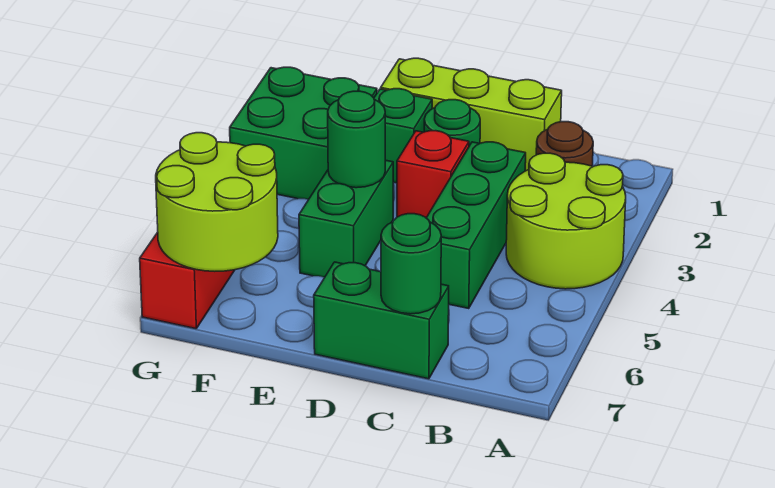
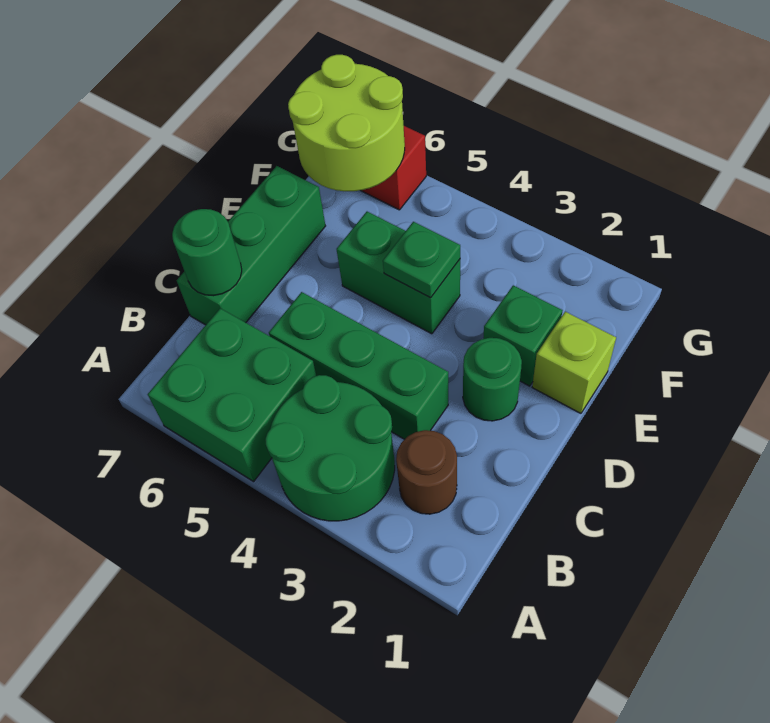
lime 2x2 round brick [506,153,626,289] -> green 2x2 round brick [265,375,395,521]
lime 1x3 brick [381,58,562,171] -> lime 1x1 brick [532,312,616,413]
green 1x2 brick [314,262,449,379] -> green 1x3 brick [177,166,325,325]
red 1x1 brick [397,131,469,218] -> none
green 1x1 round brick [328,91,385,188] -> green 1x1 plate [383,222,460,298]
green 2x2 brick [230,67,377,199] -> green 2x2 brick moved to [148,308,316,481]

